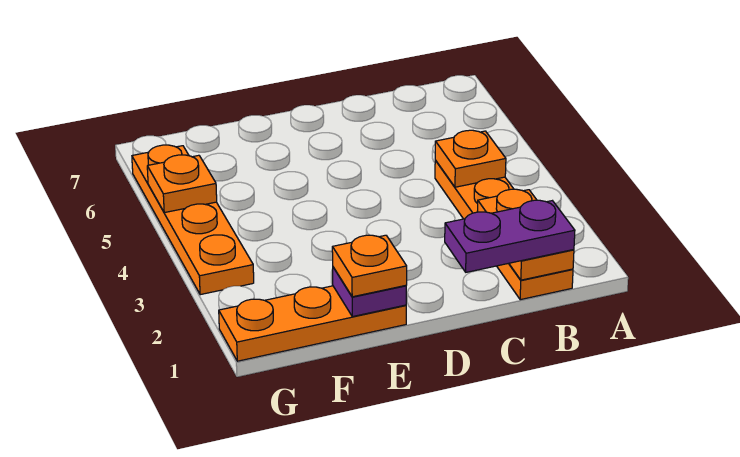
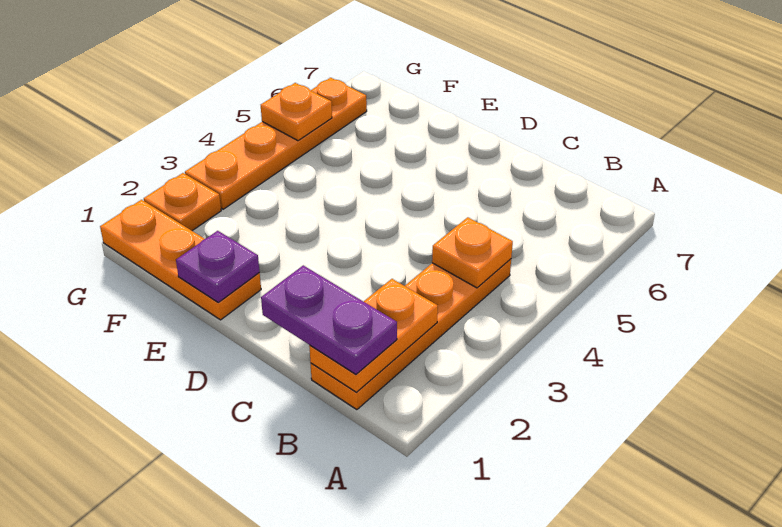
orange 1x1 plate [332,235,407,297] -> orange 1x1 plate moved to [144,173,221,231]

